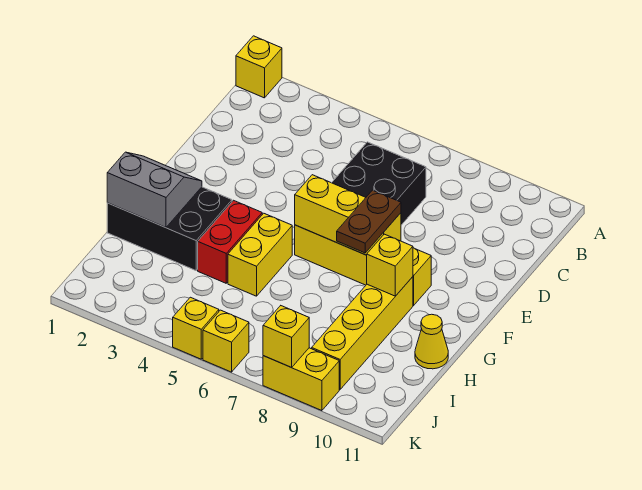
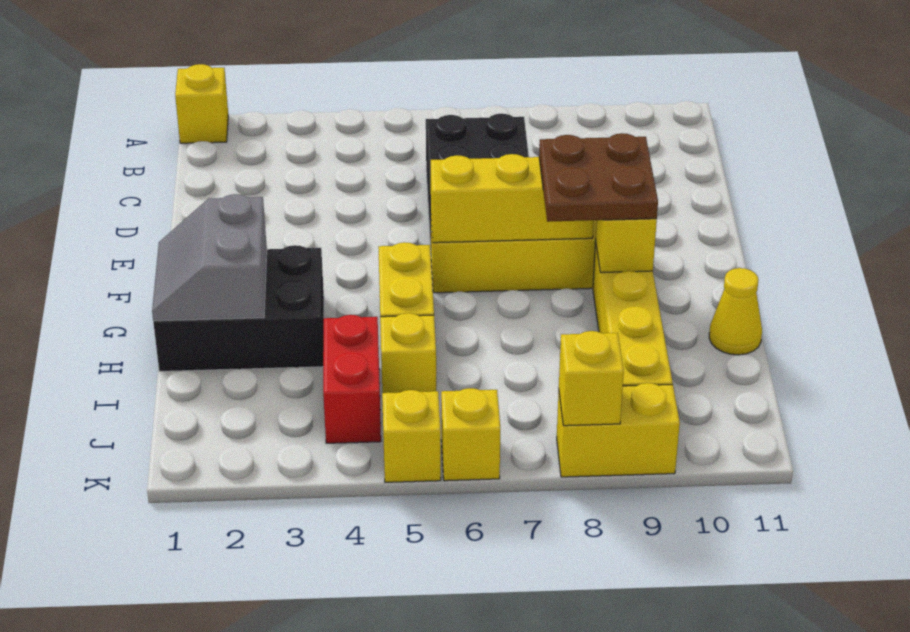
brown 1x2 plate [337,190,401,253] -> brown 2x2 plate [539,133,658,222]
grey 2x2 slope [107,152,202,228] -> grey 2x2 slope turned to [152,194,267,321]
red 1x2 brick [198,200,262,283] -> red 1x2 brick moved to [323,315,381,443]
none -> yellow 1x1 brick [380,313,436,393]

